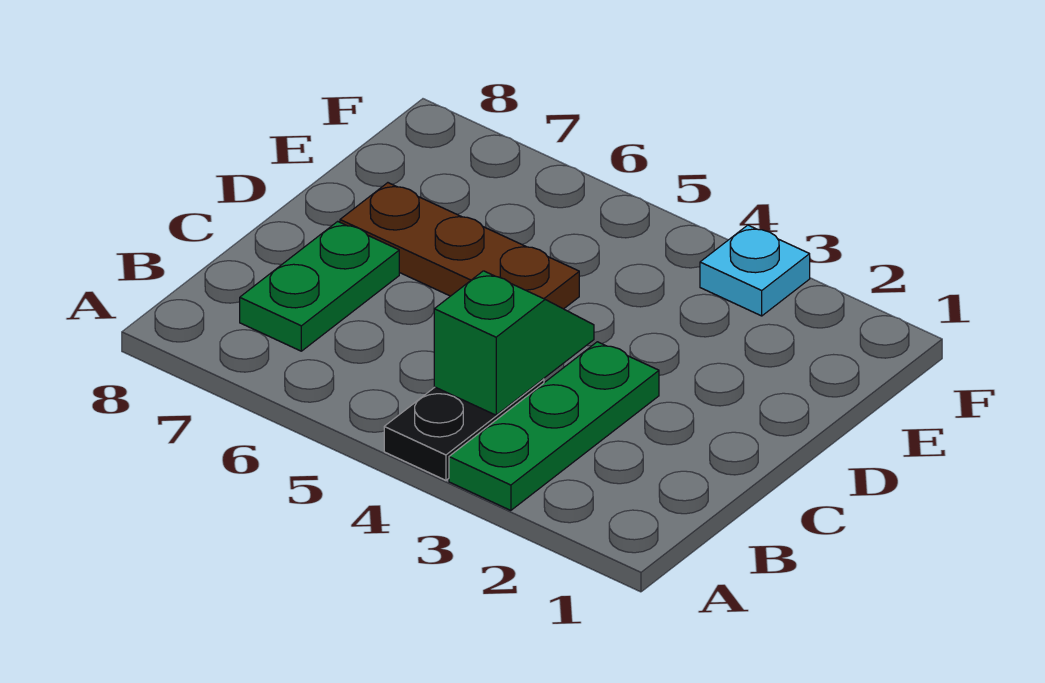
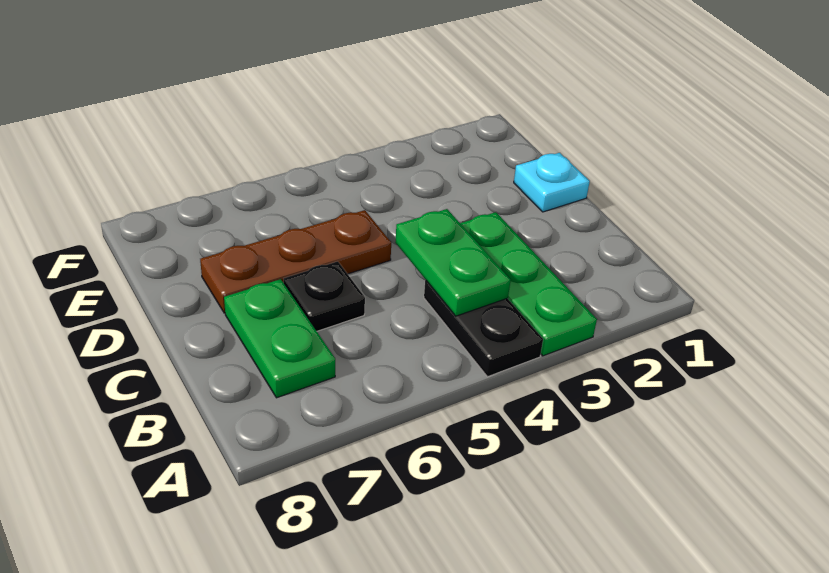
green 1x2 slope [434,271,594,415] -> green 1x2 plate [395,209,511,316]
none -> black 1x1 plate [284,261,365,331]
cyan 1x1 plate [700,225,810,316] -> cyan 1x1 plate moved to [514,153,590,212]

